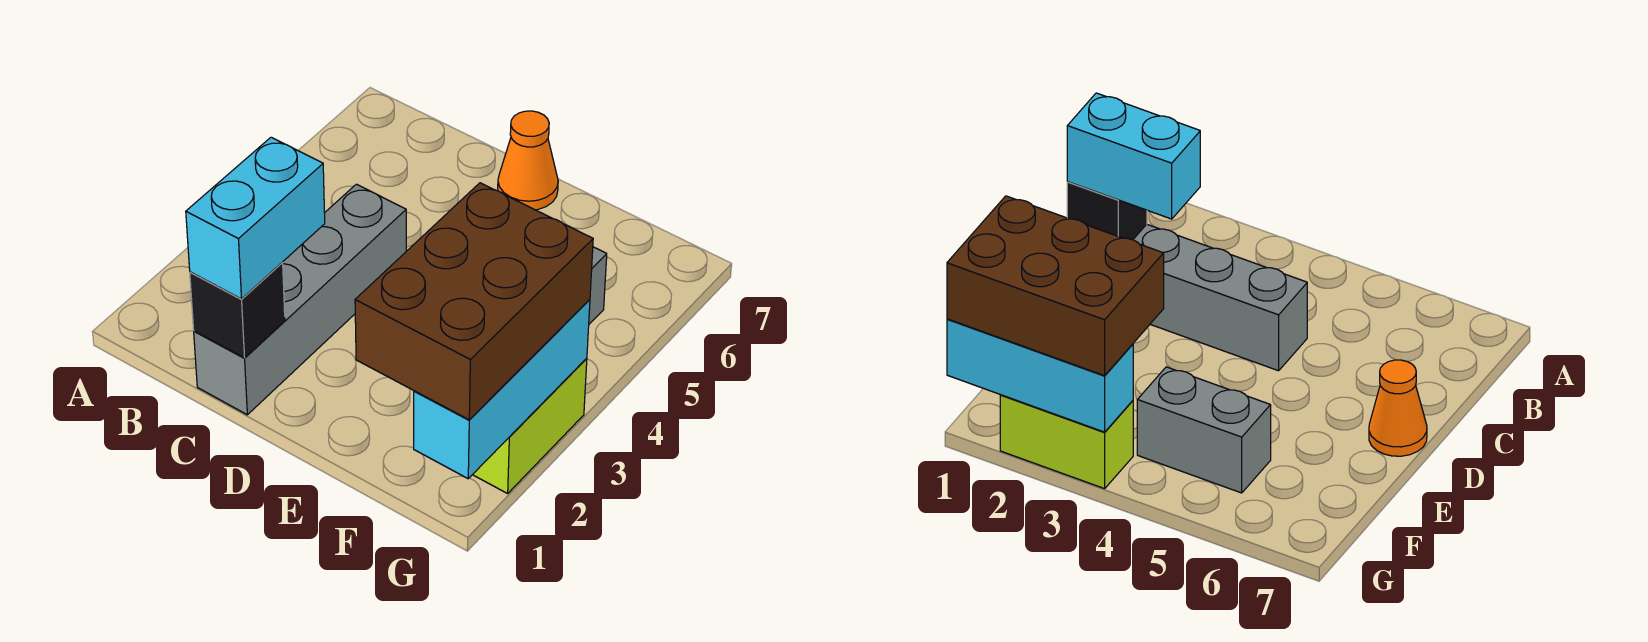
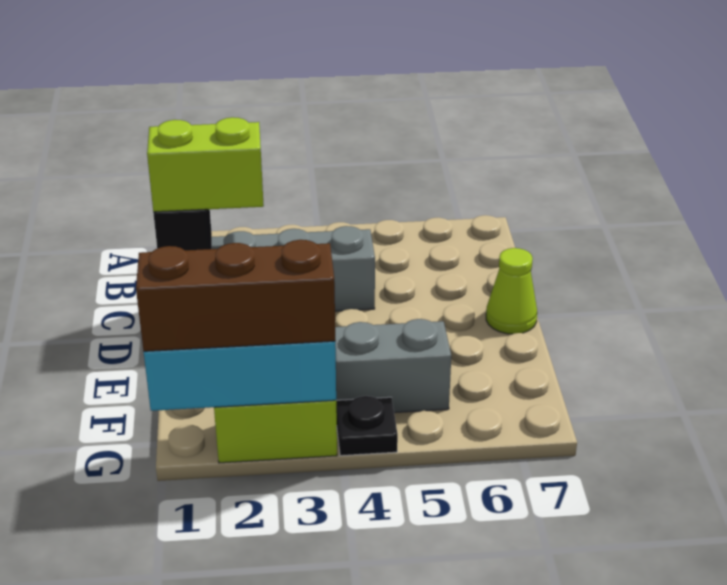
cyan 1x2 brick [186,137,325,299] -> lime 1x2 brick [147,117,264,212]
orange 1x1 cone [498,111,558,210] -> lime 1x1 cone [486,248,537,334]
brown 2x3 brick [355,183,593,420] -> brown 1x3 brick [136,240,335,351]
none -> black 1x1 plate [336,396,398,456]

